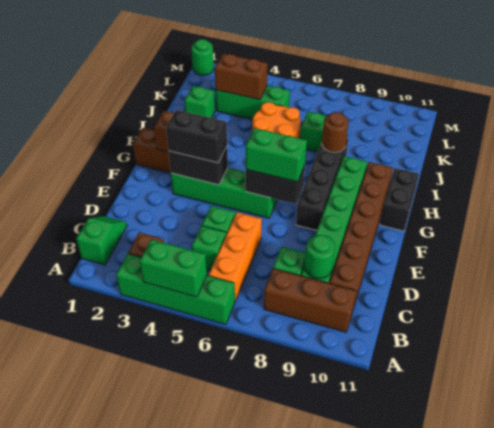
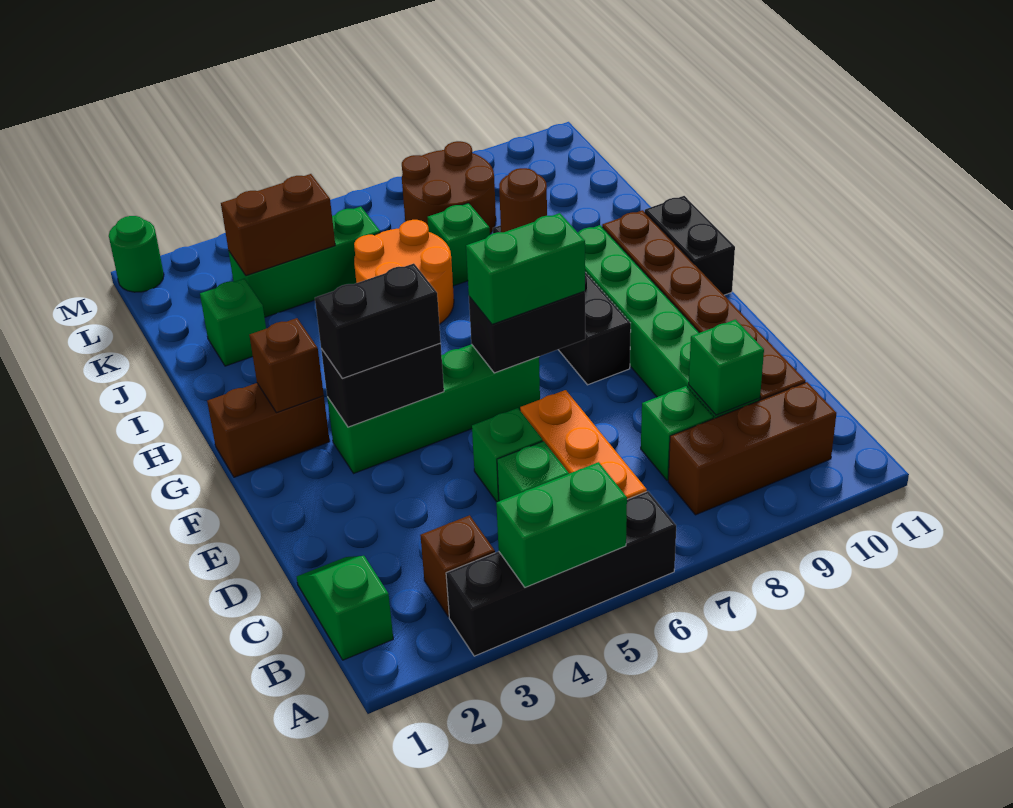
green 1x4 brick [116,254,235,324] -> black 1x4 brick [446,491,676,656]
green 1x1 round brick [305,235,335,279] -> green 1x1 brick [689,319,764,415]
none -> brown 2x2 round brick [402,141,496,234]

